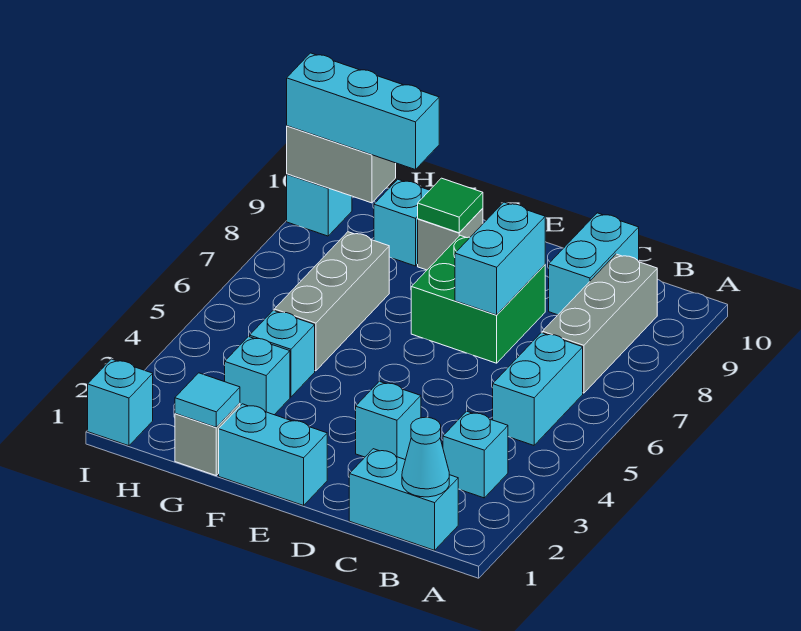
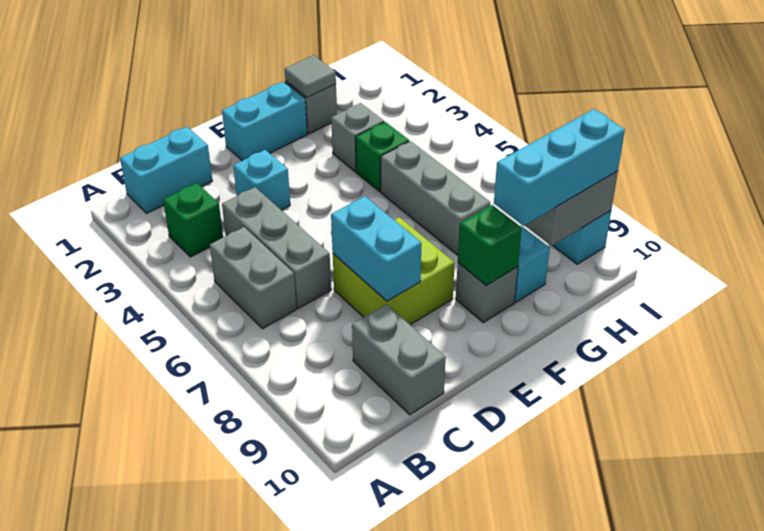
cyan 1x1 cone [402,417,449,497] -> none
cyan 1x1 brick [443,411,508,498] -> green 1x1 brick [163,183,223,257]
cyan 1x2 brick [493,333,583,445] -> grey 1x2 brick [210,227,296,329]
grey 1x3 brick [542,254,657,393] -> grey 1x3 brick moved to [222,187,331,308]
cyan 1x2 brick [549,213,639,315] -> grey 1x2 brick [352,304,446,415]
green 2x2 brick [411,235,545,363] -> lime 2x2 brick [333,217,455,325]
green 1x1 tile [418,178,483,233] -> green 1x1 brick [458,205,522,285]
cyan 1x1 tile [175,373,240,427] -> grey 1x1 tile [285,55,336,97]
cyan 1x1 brick [225,337,290,415] -> grey 1x1 brick [331,103,384,172]
cyan 1x1 brick [250,310,315,397] -> green 1x1 brick [356,122,409,192]
cyan 1x1 brick [88,359,153,446] -> none

